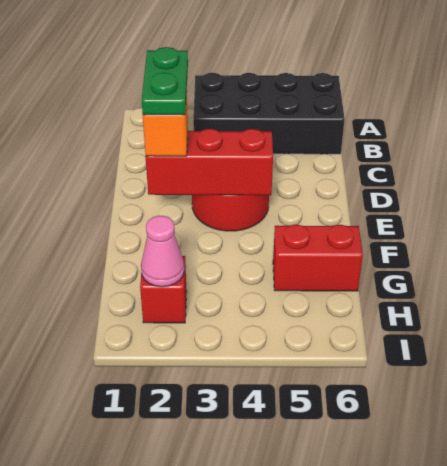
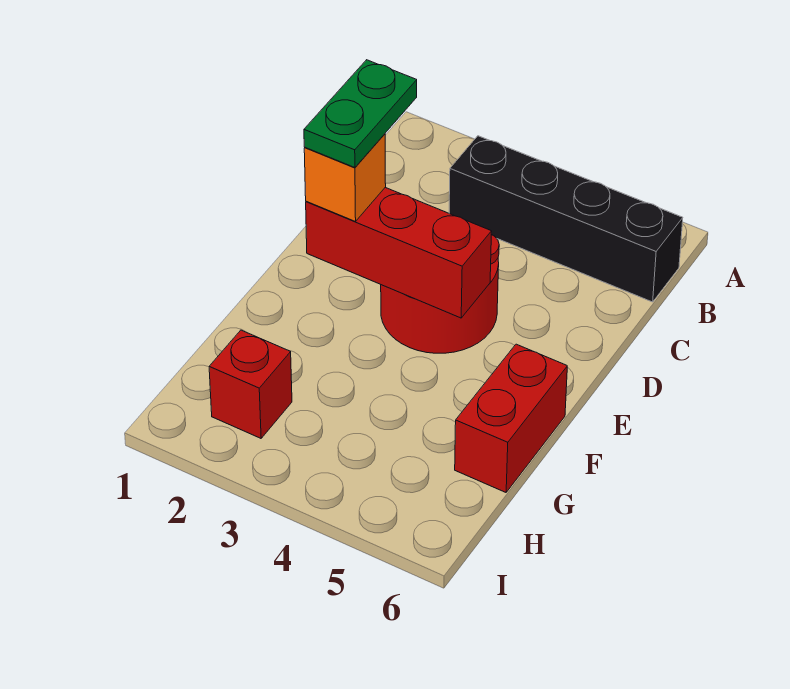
black 2x4 brick [193,73,345,154] -> black 1x4 brick [449,136,683,302]
red 1x2 brick [273,225,363,291] -> red 1x2 brick turned to [455,344,567,492]
pink 1x1 cone [141,216,184,287] -> none

